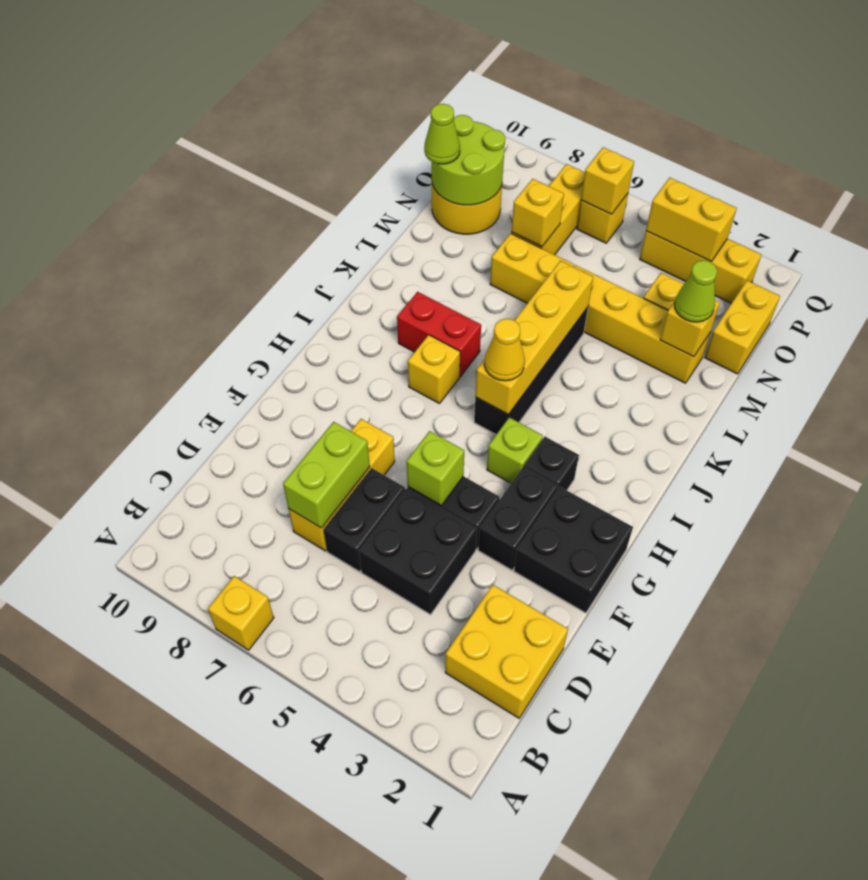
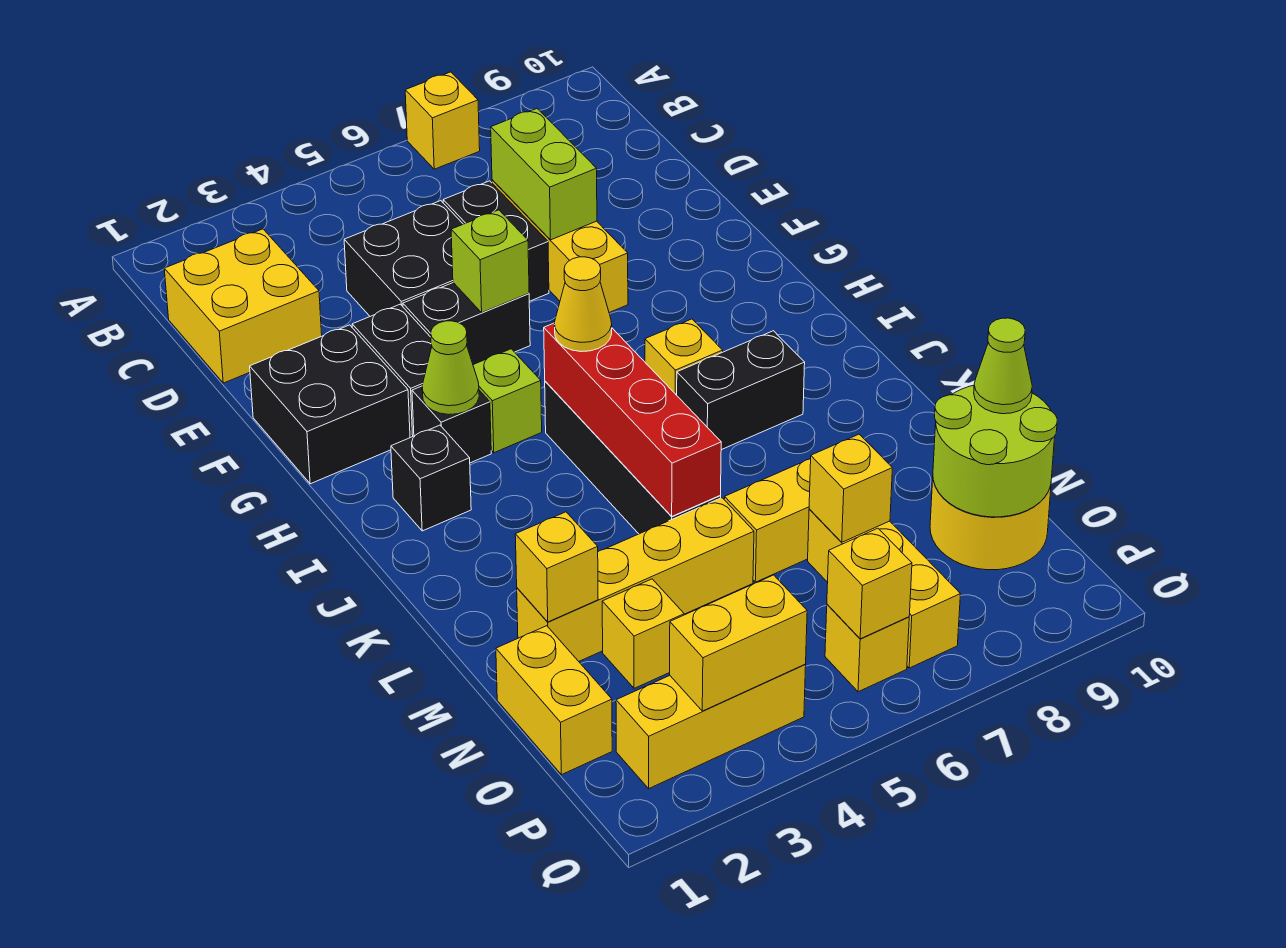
none -> black 1x1 brick [391,425,471,531]
yellow 1x4 brick [475,261,593,415] -> red 1x4 brick [544,323,721,516]
red 1x2 brick [397,292,481,377] -> black 1x2 brick [677,331,805,450]
lime 1x1 cone [675,260,717,322] -> lime 1x1 cone moved to [422,321,479,415]

